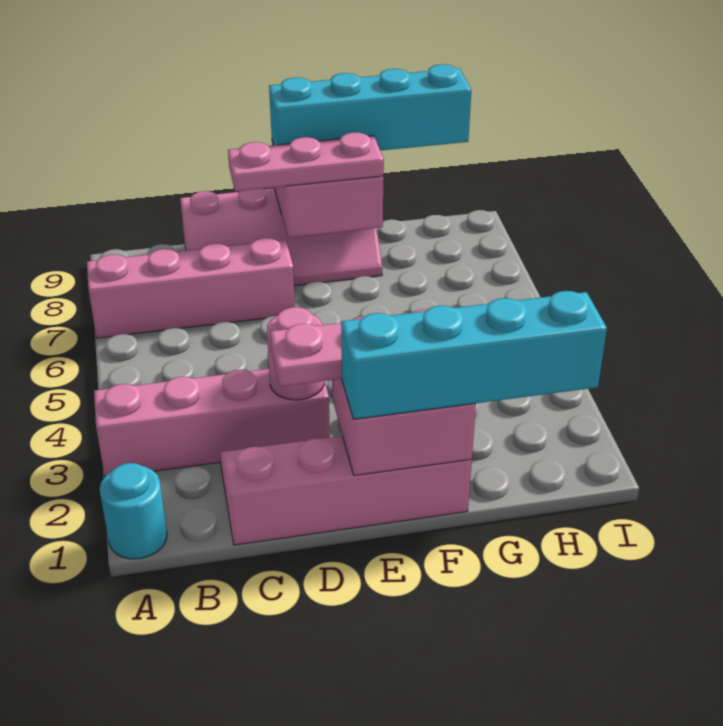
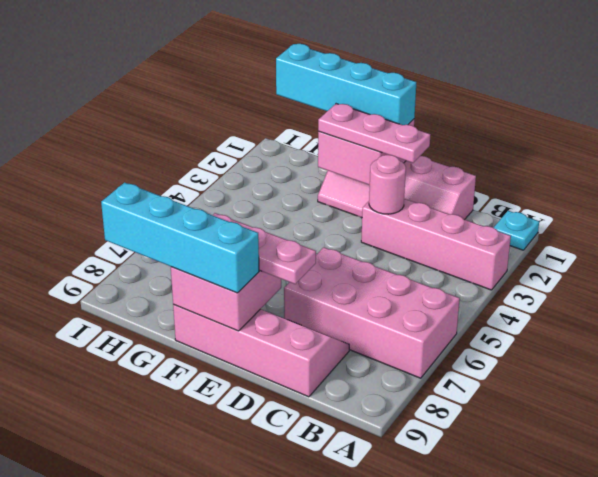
cyan 1x1 round brick [100,463,167,559] -> cyan 1x1 plate [494,211,539,250]
pink 1x4 brick [87,238,295,338] -> pink 2x4 brick [284,247,460,378]

